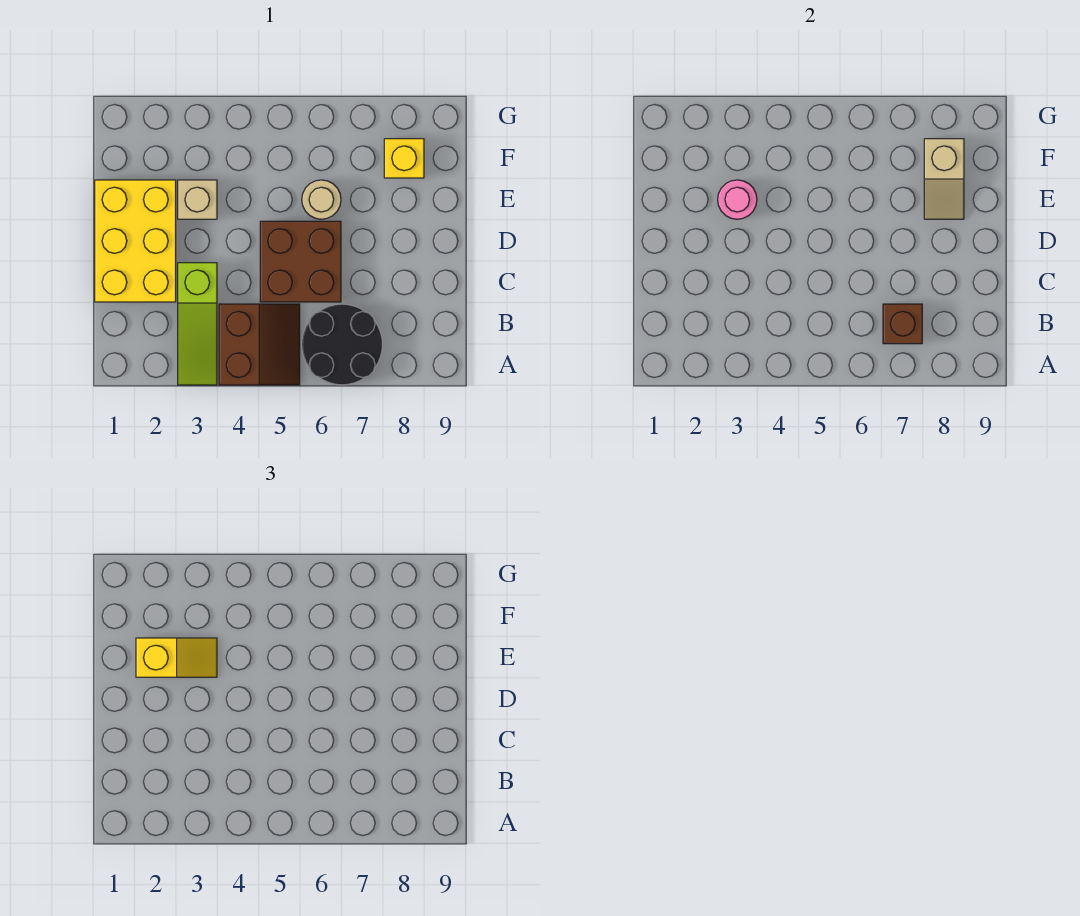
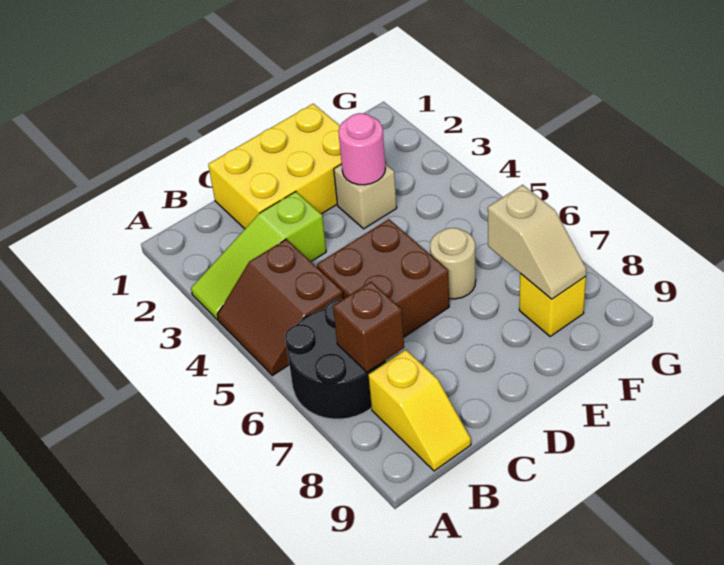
brown 2x2 slope [219,304,300,385] -> brown 2x2 slope turned to [217,239,343,376]
yellow 1x2 slope [136,638,217,677] -> yellow 1x2 slope moved to [369,350,471,471]
tan 1x2 slope [924,139,964,219] -> tan 1x2 slope turned to [488,185,586,299]

